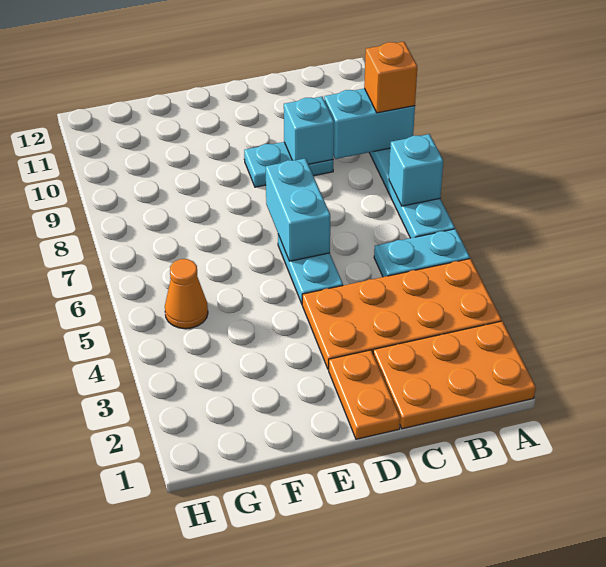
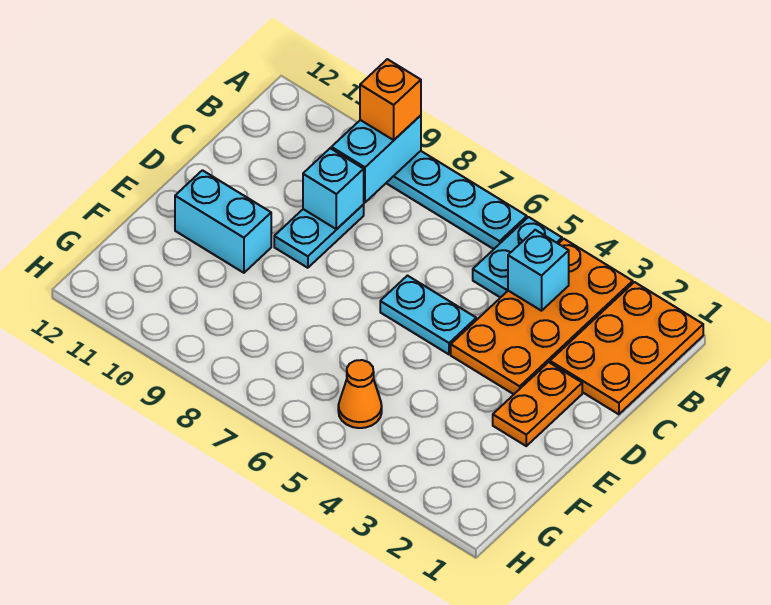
cyan 1x1 brick [389,134,443,206] -> cyan 1x1 brick moved to [508,230,569,311]
orange 1x2 plate [329,350,400,439] -> orange 1x2 plate turned to [493,362,582,446]
cyan 1x2 brick [266,158,330,261] -> cyan 1x2 brick moved to [175,170,271,273]

